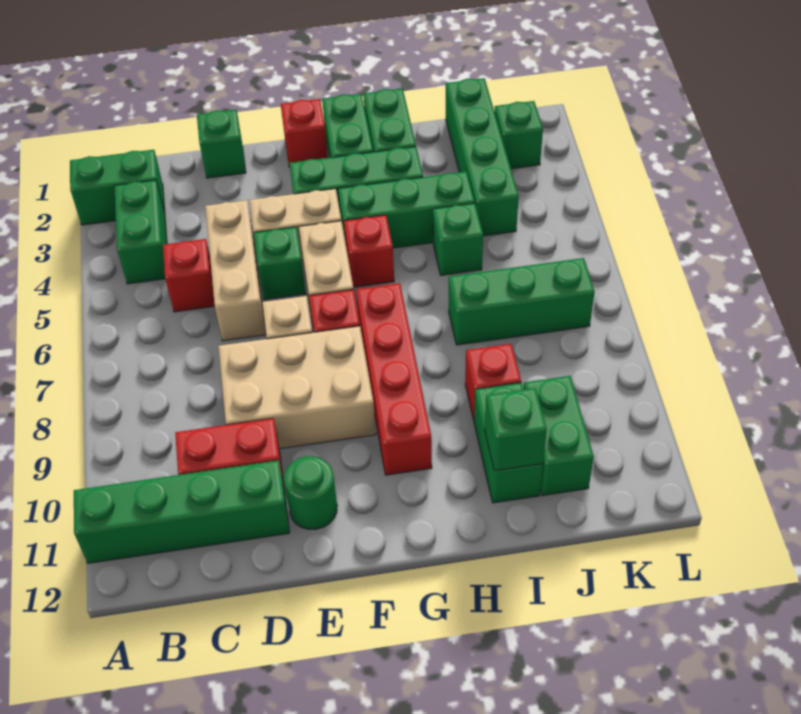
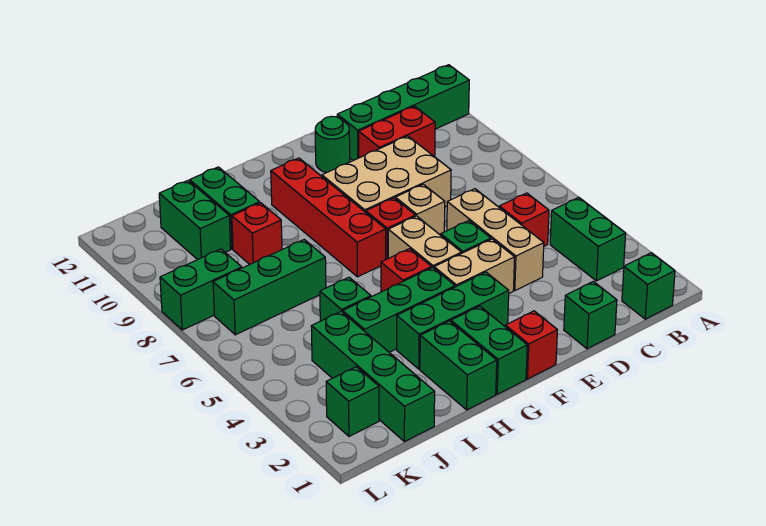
green 1x2 brick [70,150,165,225] -> green 1x2 brick moved to [160,249,242,330]
green 1x1 brick [485,388,547,471] -> green 1x1 brick moved to [622,253,675,319]

